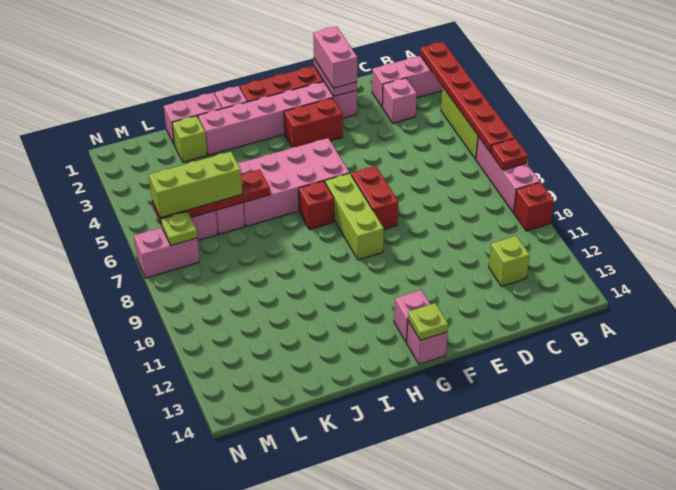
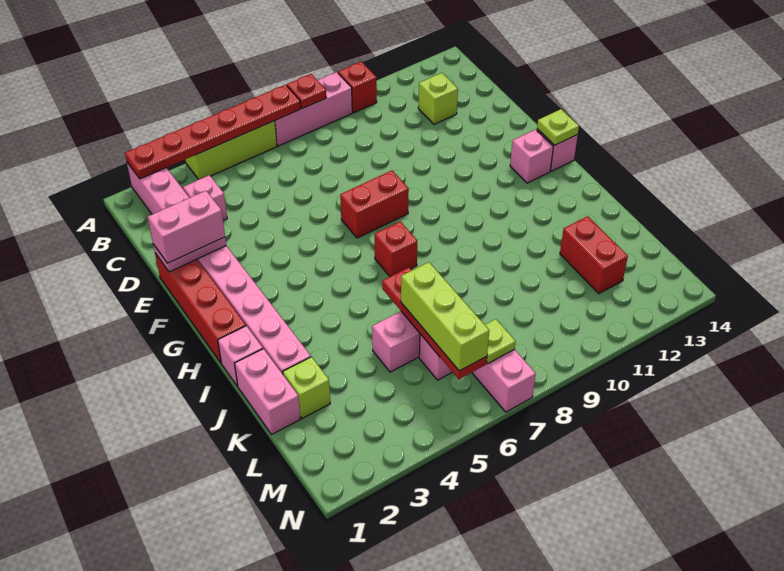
red 1x2 brick [284,98,343,147] -> red 1x2 brick moved to [560,216,628,294]
pink 2x4 brick [238,138,349,226] -> none
lime 1x3 brick [325,173,384,260] -> none

